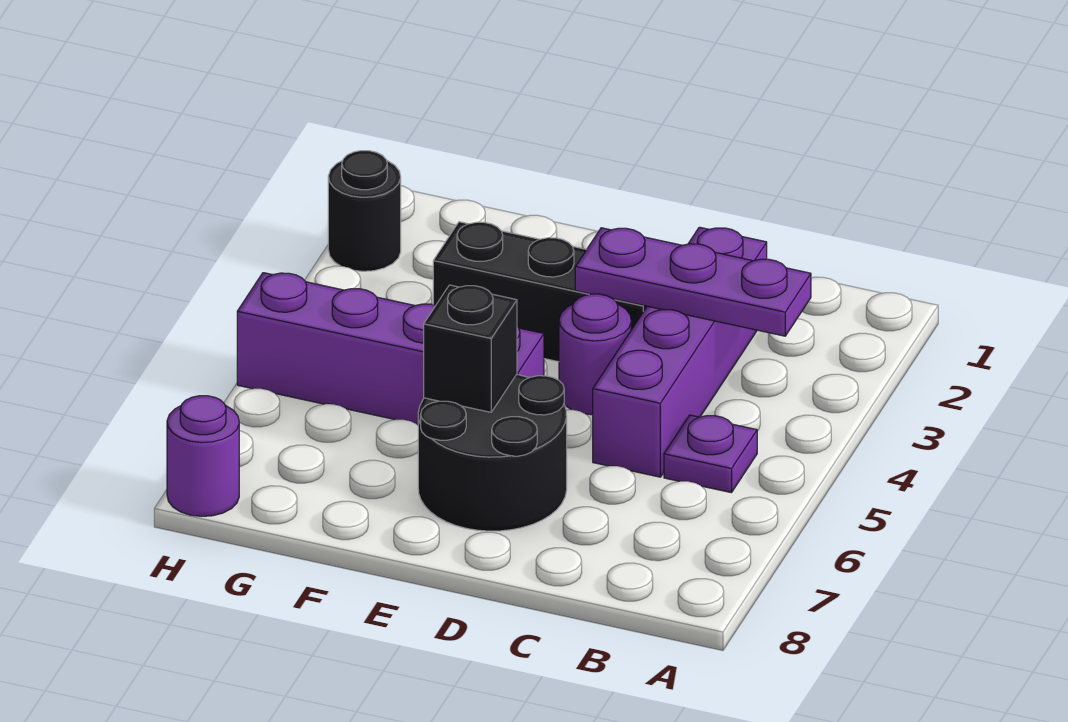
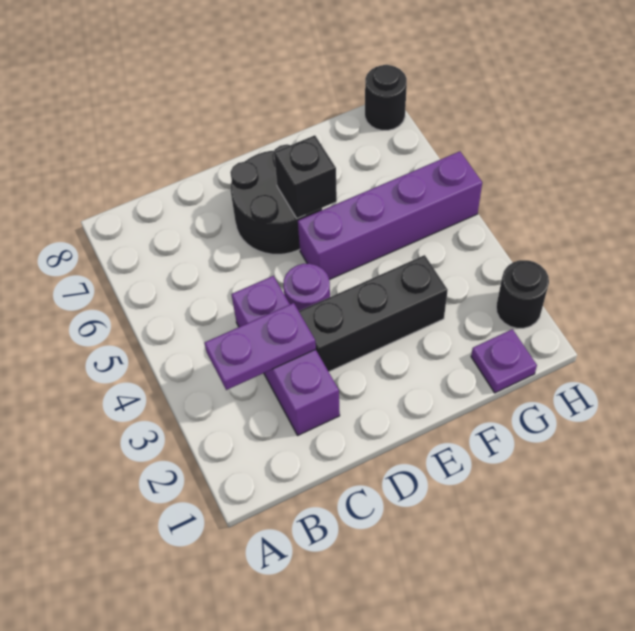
purple 1x3 plate [575,228,811,336] -> purple 1x2 plate [205,303,316,390]
purple 1x1 plate [664,415,757,493] -> purple 1x1 plate moved to [471,329,537,393]
purple 1x4 brick [593,227,767,477] -> purple 1x3 brick [231,276,340,435]
purple 1x1 round brick [167,396,239,516] -> black 1x1 round brick [365,65,407,131]

